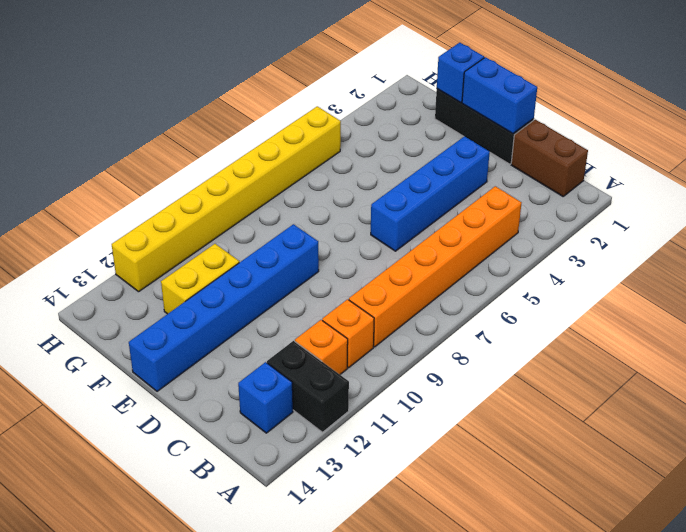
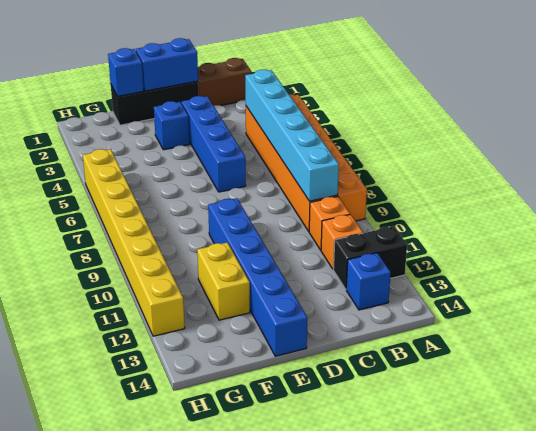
orange 1x6 brick [349,186,521,347] -> orange 2x6 brick [245,94,367,231]
none -> cyan 1x6 brick [245,70,339,201]
none -> blue 1x1 brick [154,101,190,150]

